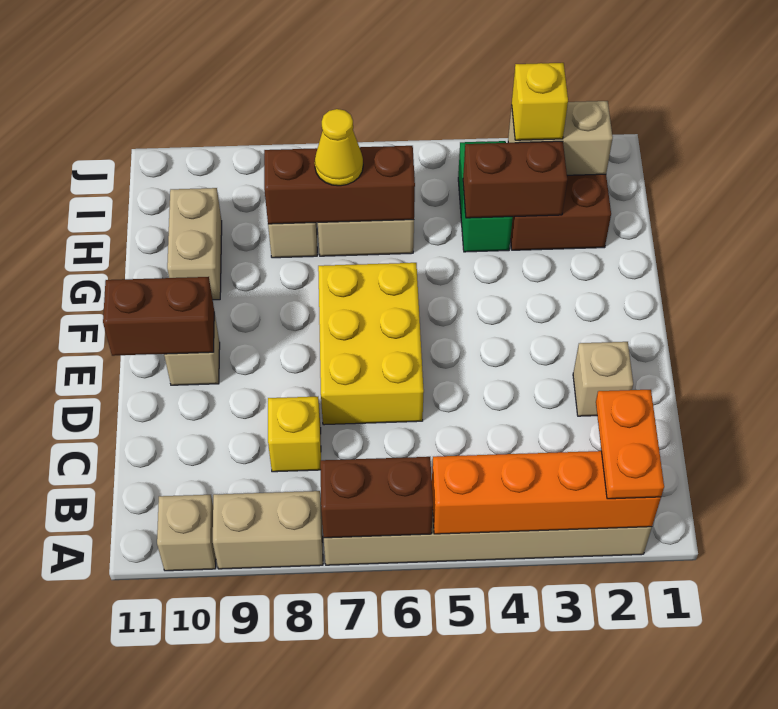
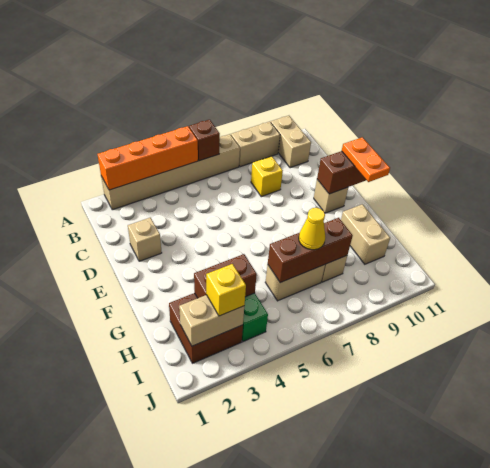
orange 1x2 plate [596,390,664,499] -> orange 1x2 plate moved to [342,137,390,182]
brown 1x2 brick [320,457,433,538] -> brown 1x1 brick [189,120,220,161]
tan 1x1 brick [157,495,216,571] -> tan 1x2 brick [271,116,311,168]
yellow 2x3 brick [318,263,424,425] -> none

